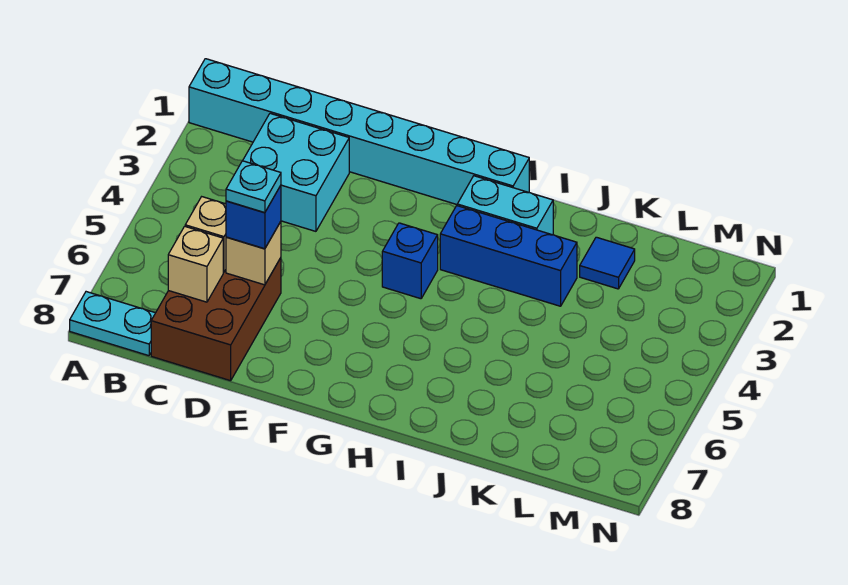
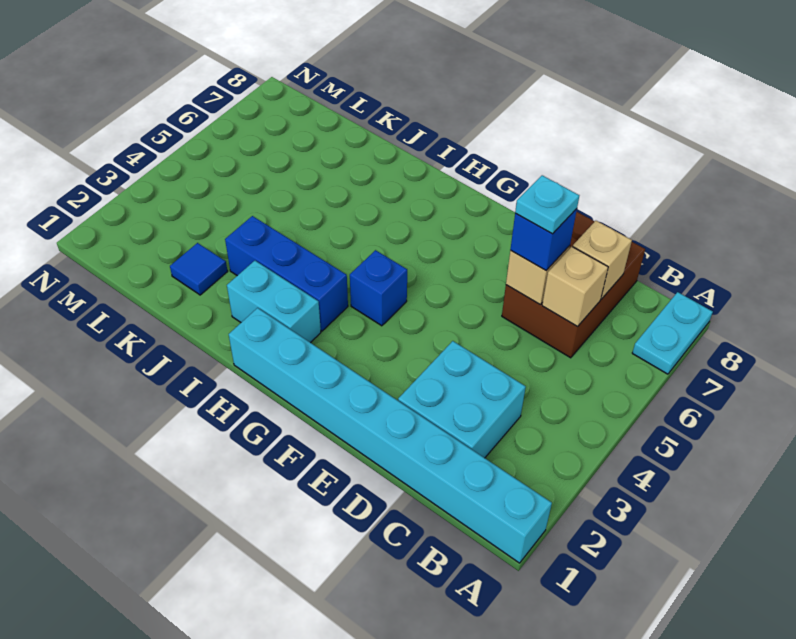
cyan 1x2 plate [70,292,155,356] -> cyan 1x2 plate turned to [632,292,713,374]

